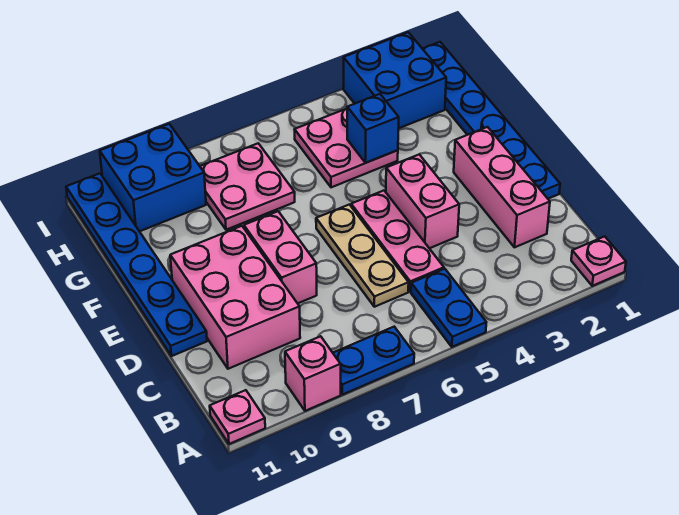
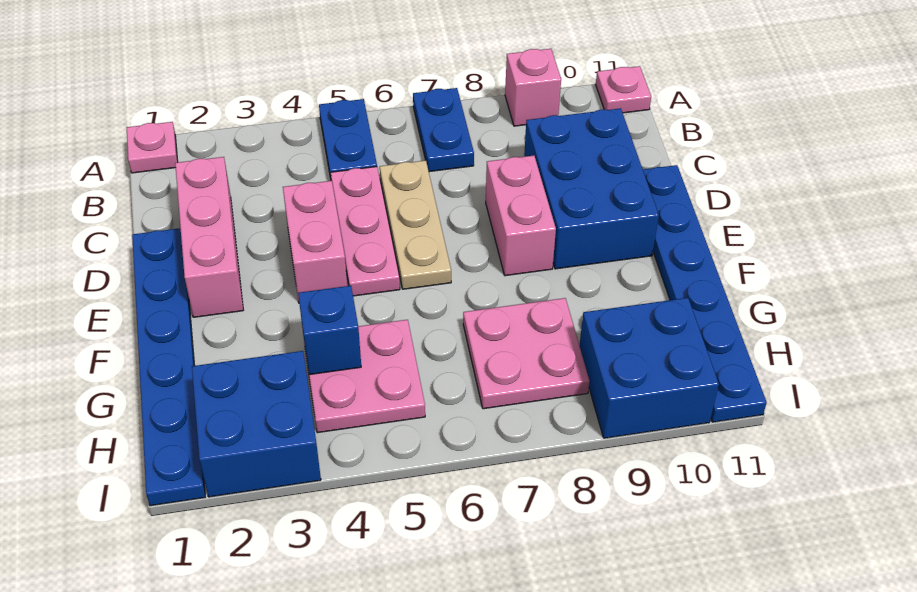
blue 1x2 plate [333,327,414,395] -> blue 1x2 plate turned to [413,88,474,172]
pink 2x3 brick [170,226,300,369] -> blue 2x3 brick [524,108,659,269]

